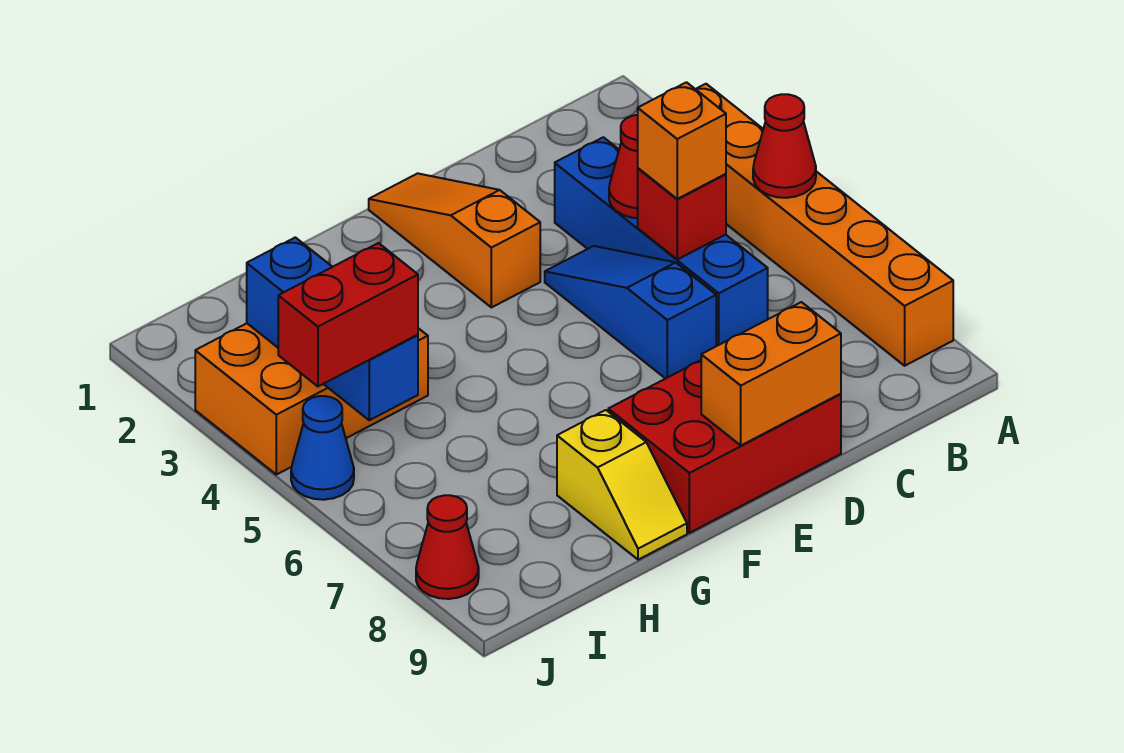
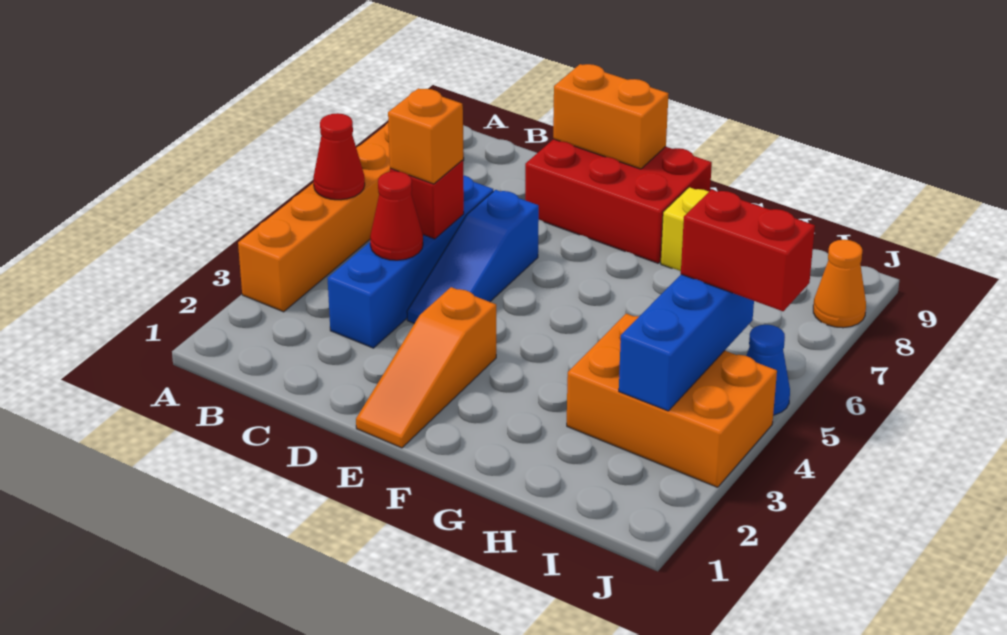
red 1x1 cone [416,495,479,599] -> orange 1x1 cone [813,240,866,328]

